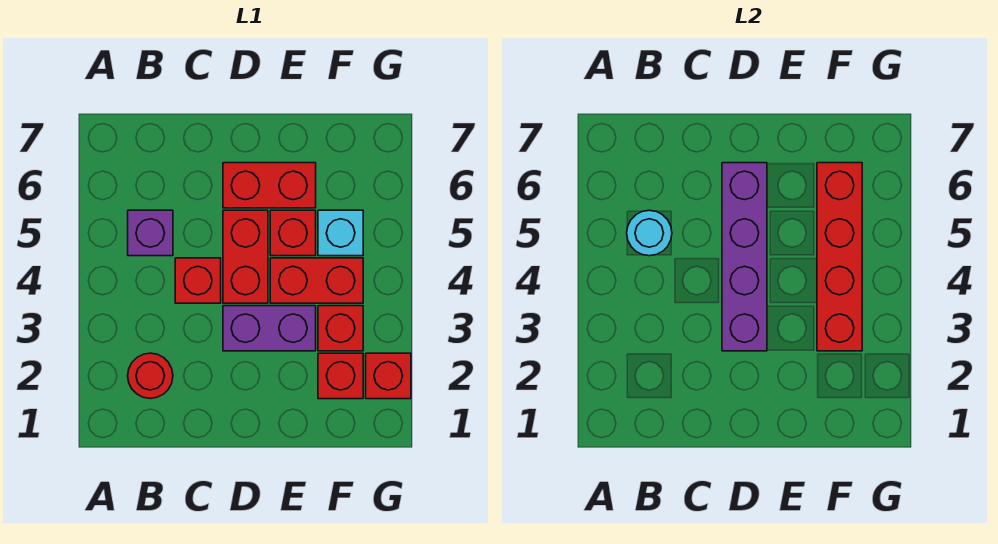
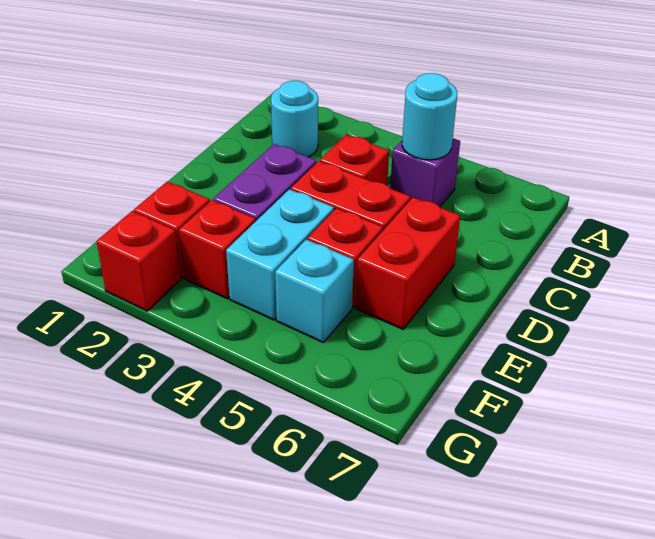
red 1x1 round brick [128,353,173,399] -> cyan 1x1 round brick [271,81,318,157]
purple 1x4 brick [722,163,767,351] -> none
red 1x2 brick [270,258,363,303] -> cyan 1x2 brick [226,189,334,320]
red 1x4 brick [817,163,862,351] -> none

